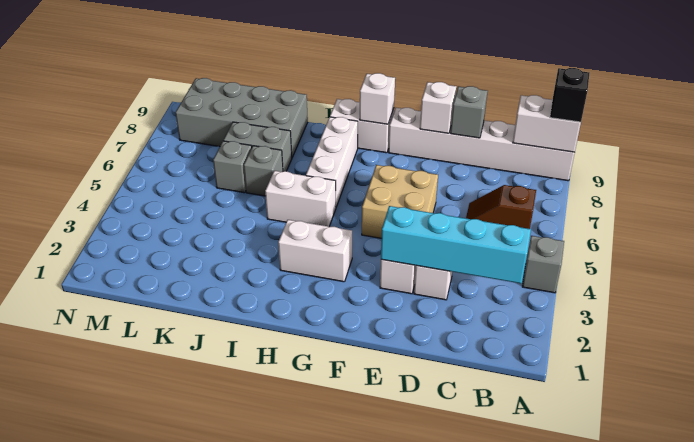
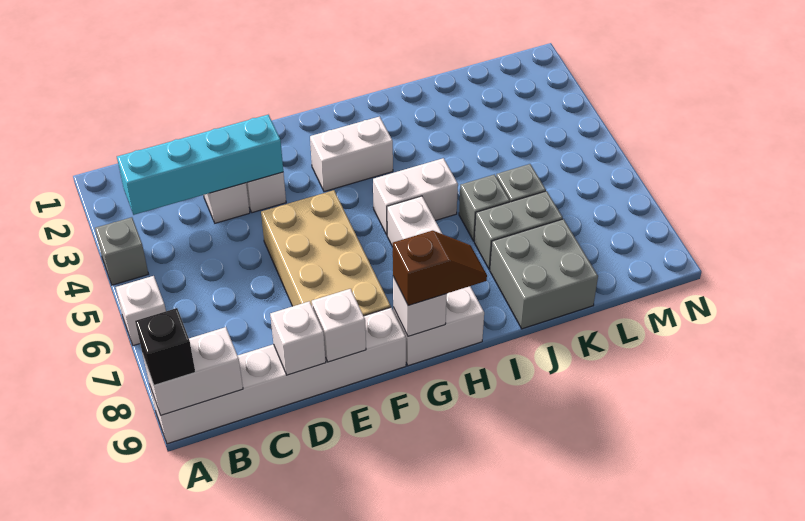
none -> white 1x1 brick [116,276,166,346]
brown 1x2 slope [466,185,536,229] -> brown 1x2 slope moved to [393,231,487,306]
grey 1x1 brick [451,86,488,138] -> white 1x1 brick [270,301,326,375]
tan 2x2 brick [362,165,438,238] -> tan 2x4 brick [261,190,391,316]
grey 2x4 brick [176,78,308,157] -> grey 2x2 brick [490,219,598,329]

